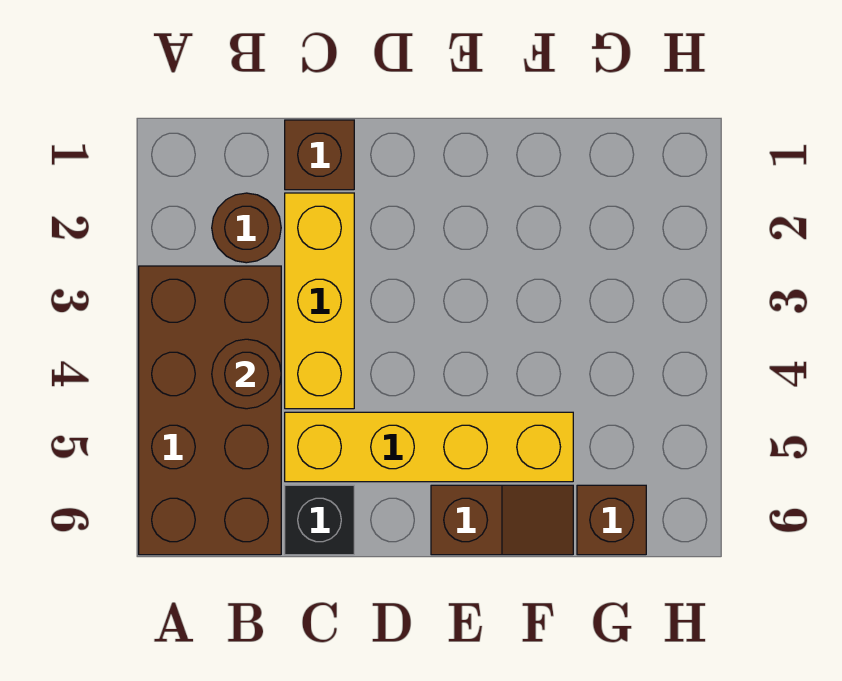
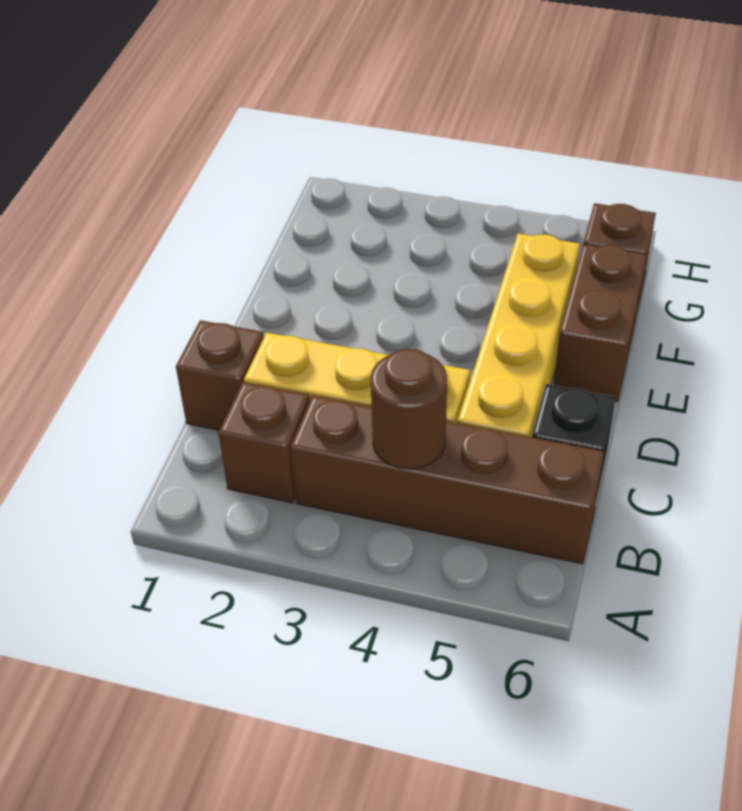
brown 2x4 brick [139,266,281,555] -> brown 1x4 brick [290,395,604,564]
brown 1x1 round brick [212,193,281,263] -> brown 1x1 brick [219,382,310,503]
brown 1x2 slope [431,485,573,555] -> brown 1x2 brick [554,244,647,402]

